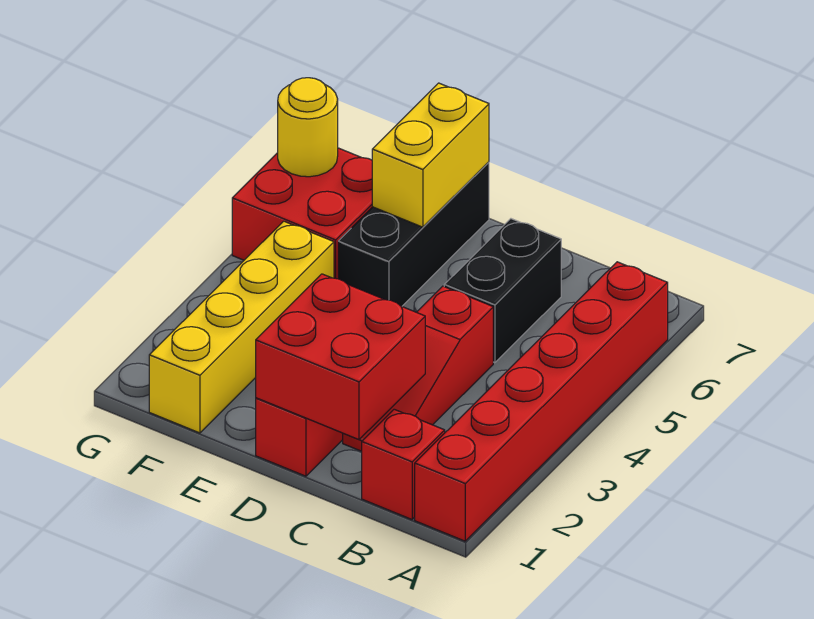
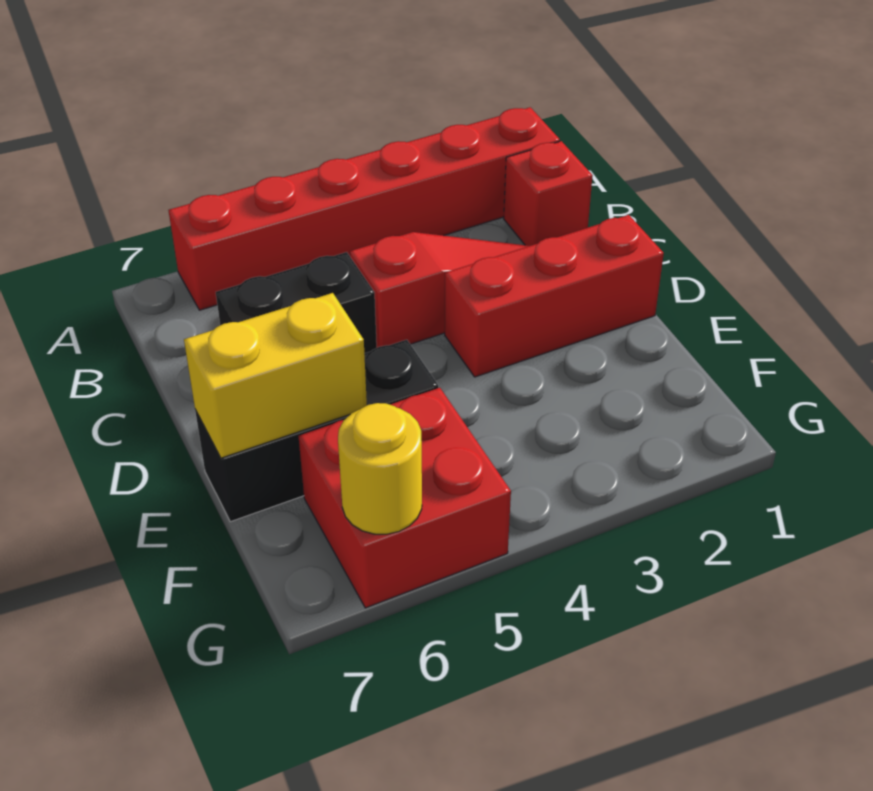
red 2x2 brick [256,274,425,440] -> none
yellow 1x4 brick [149,221,334,433] -> none

